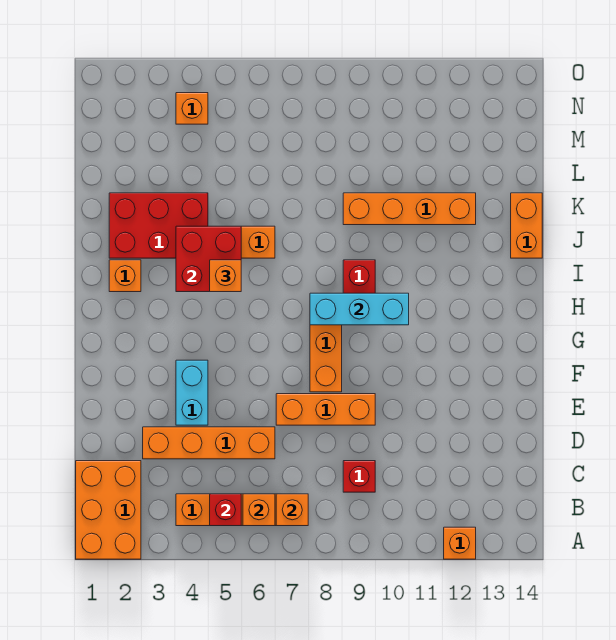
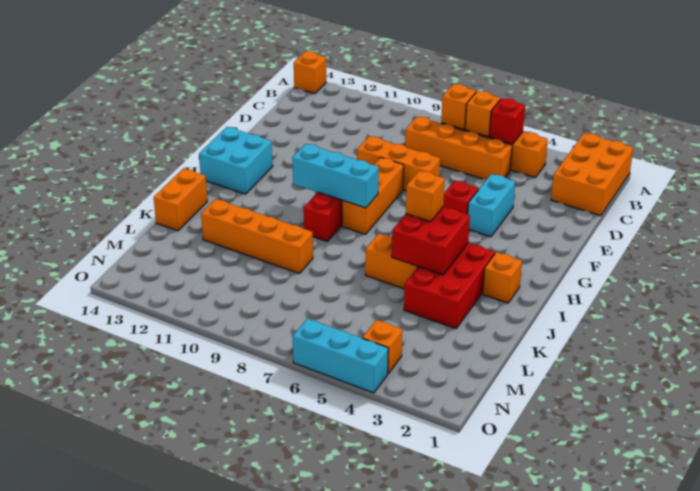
orange 1x1 brick [444,527,476,559] -> orange 1x1 brick moved to [294,51,326,94]
red 1x1 brick [343,461,375,492] -> red 1x1 brick moved to [443,181,478,214]
orange 1x4 brick [143,427,275,459] -> orange 1x4 brick moved to [405,117,512,180]
none -> cyan 2x2 brick [199,127,273,194]
red 2x3 brick [109,193,208,258] -> red 2x3 brick turned to [404,243,495,328]
none -> cyan 1x3 brick [293,318,388,393]

